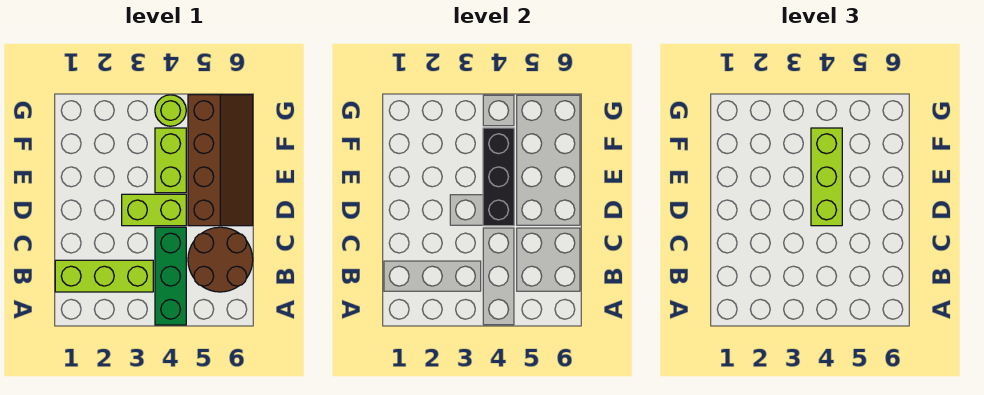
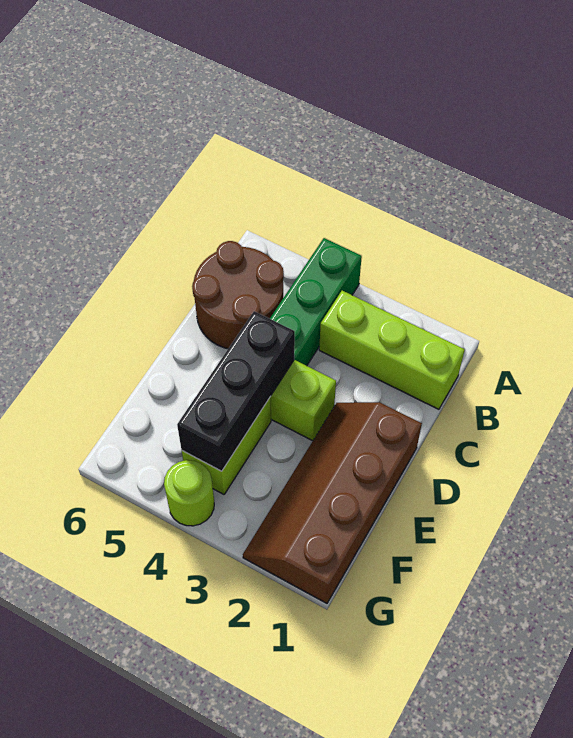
lime 1x3 brick [811,128,842,226] -> none
brown 2x4 slope [188,95,253,226] -> brown 2x4 slope moved to [243,402,422,603]

